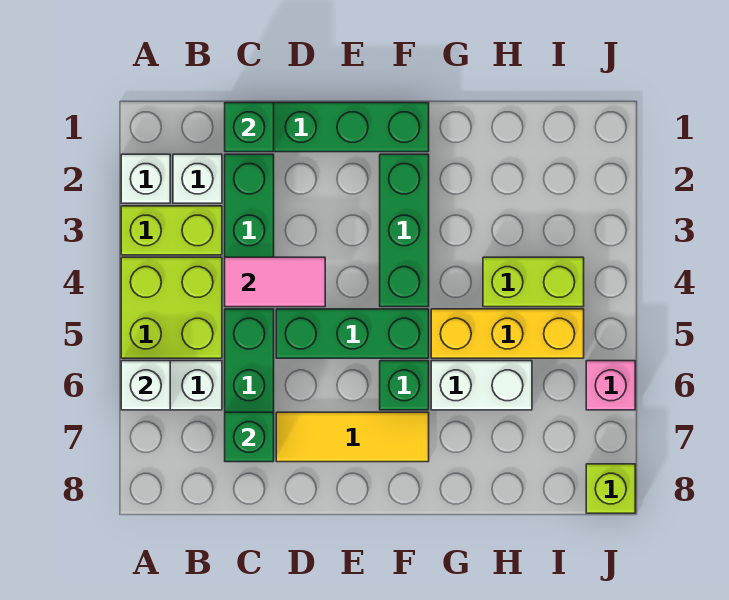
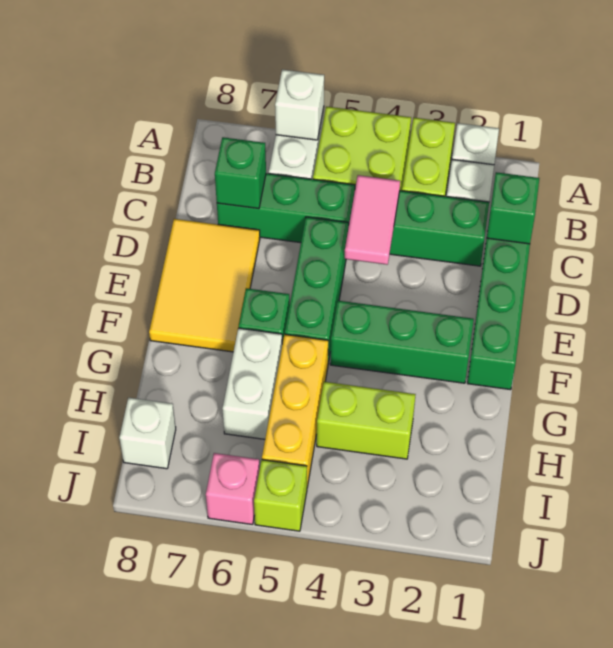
yellow 1x3 tile [276,412,429,462] -> yellow 2x3 tile [149,219,260,352]
lime 1x2 brick [483,257,584,307] -> lime 1x2 brick turned to [317,382,416,459]
none -> white 1x1 brick [119,398,176,469]
lime 1x1 brick [586,464,635,513] -> lime 1x1 brick moved to [254,460,307,531]

